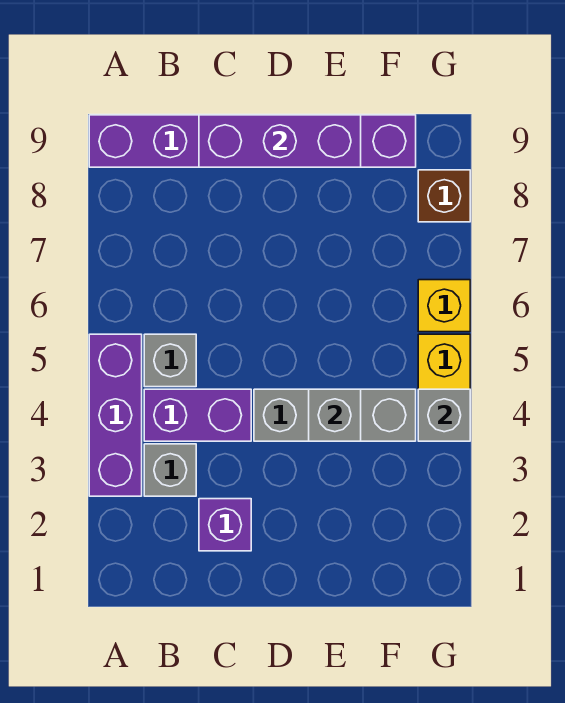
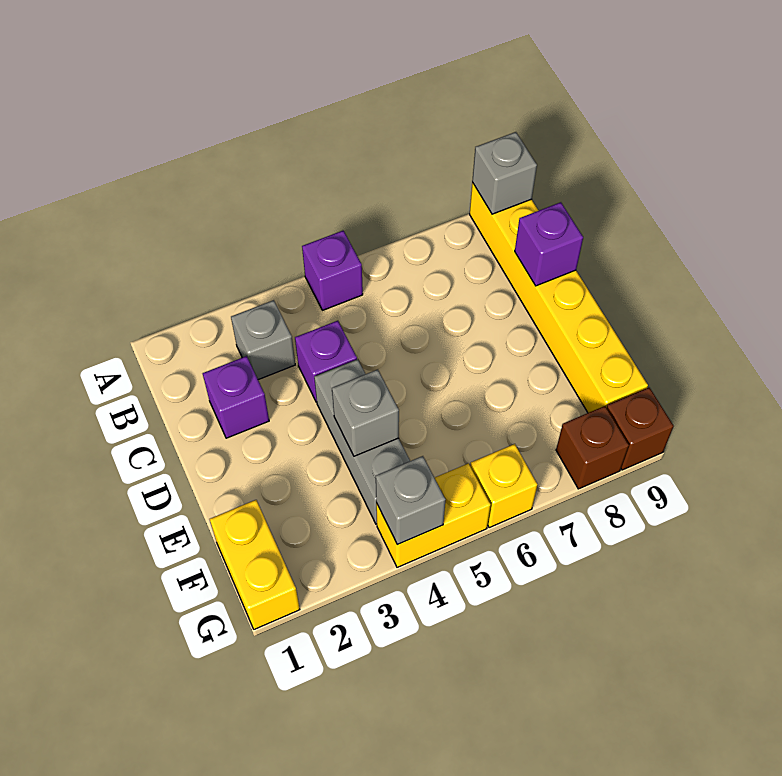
purple 1x3 brick [89,334,142,496] -> purple 1x1 brick [302,231,363,310]
purple 1x6 brick [89,115,416,167] -> yellow 1x6 brick [470,183,648,413]
purple 1x2 brick [144,389,251,441] -> purple 1x1 brick [295,321,357,402]
grey 1x1 brick [144,334,196,387] -> grey 1x1 brick moved to [472,132,537,214]
purple 1x3 brick [199,115,361,167] -> purple 1x1 brick [515,202,583,286]
none -> yellow 1x2 brick [210,500,300,629]
none -> brown 1x1 brick [606,388,674,470]

